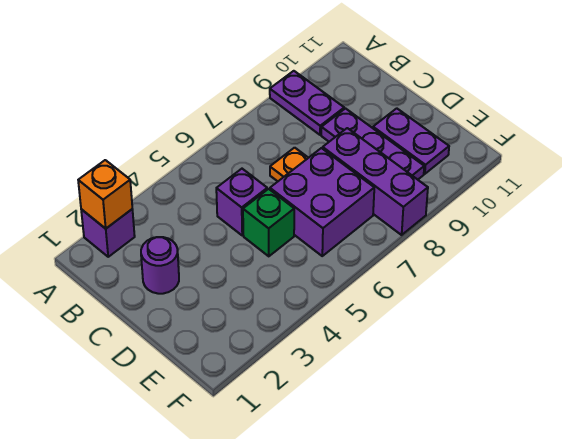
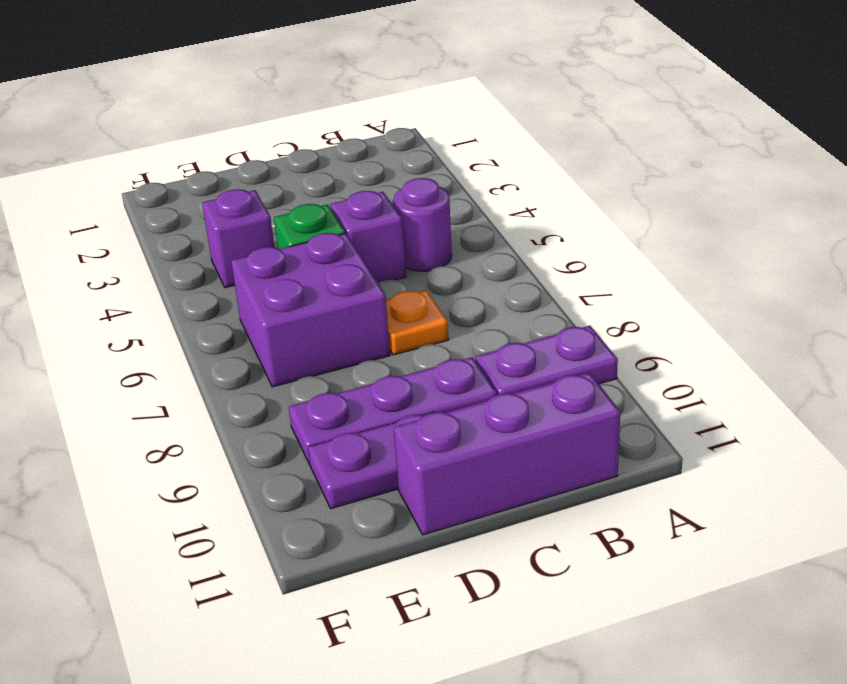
purple 1x1 brick [81,209,135,257] -> purple 1x1 brick moved to [202,189,274,288]
orange 1x1 brick [78,160,132,229] -> none
purple 1x1 round brick [141,237,179,294] -> purple 1x1 round brick moved to [393,178,452,271]
purple 1x3 brick [323,128,428,235] -> purple 1x3 brick moved to [394,373,620,535]

